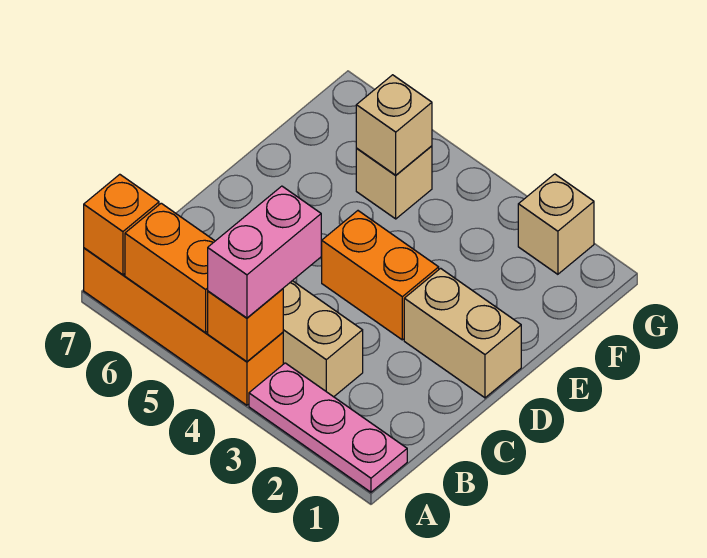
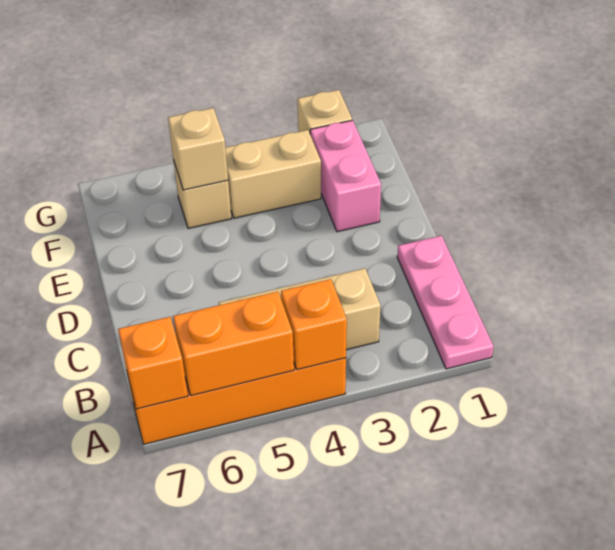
pink 1x3 plate [249,363,407,492] -> pink 1x3 plate turned to [397,236,494,369]
pink 1x2 brick [208,186,321,318] -> pink 1x2 brick moved to [310,120,381,232]
tan 1x2 brick [404,268,521,398] -> tan 1x2 brick moved to [225,130,321,218]
orange 1x2 brick [322,211,439,340] -> none

